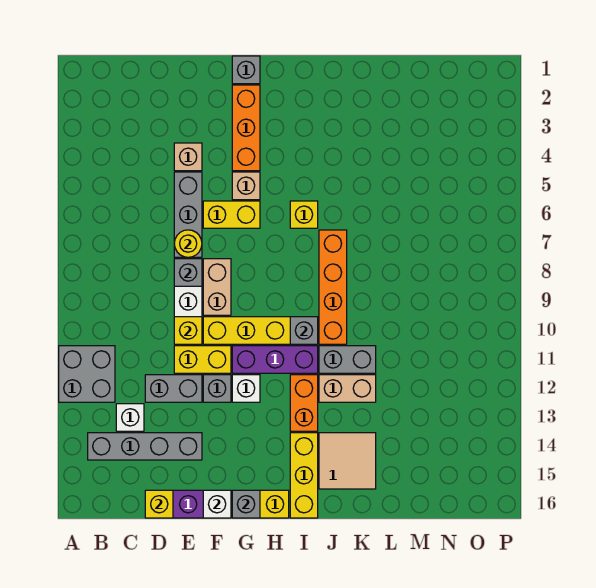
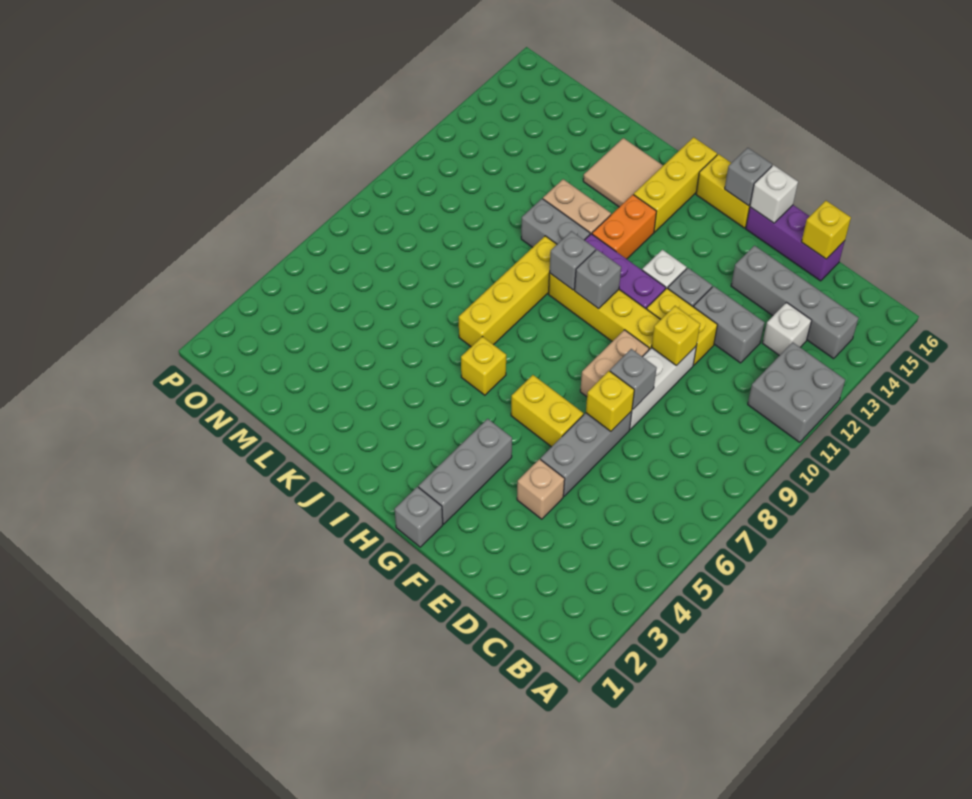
yellow 1x1 round brick [174,230,202,257] -> yellow 1x1 brick [586,371,634,431]
orange 1x3 brick [232,85,260,171] -> grey 1x3 brick [419,419,512,524]
tan 1x1 brick [232,172,260,200] -> none
none -> grey 1x1 brick [575,250,621,309]
orange 1x4 brick [319,230,347,344] -> yellow 1x4 brick [459,236,557,347]

